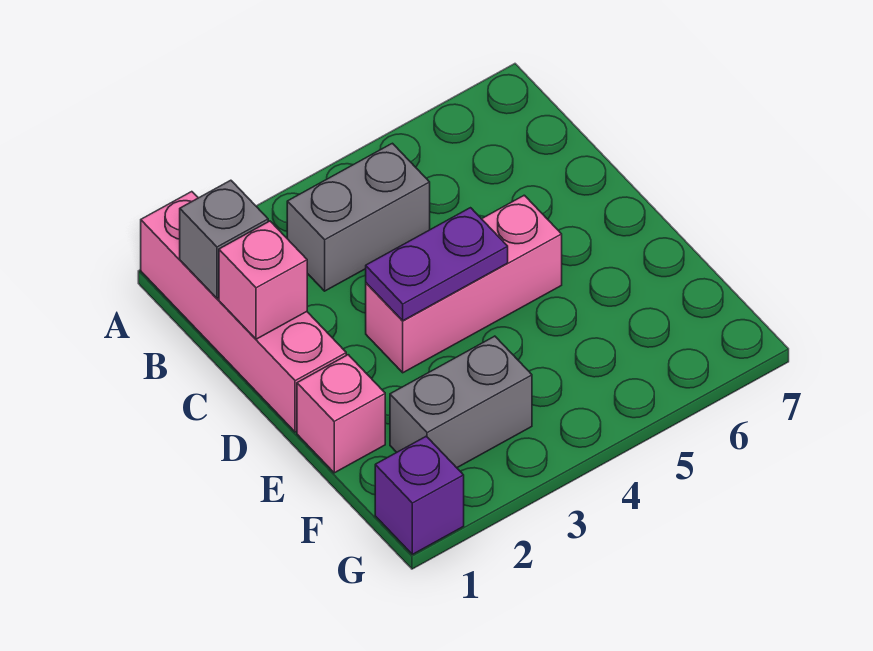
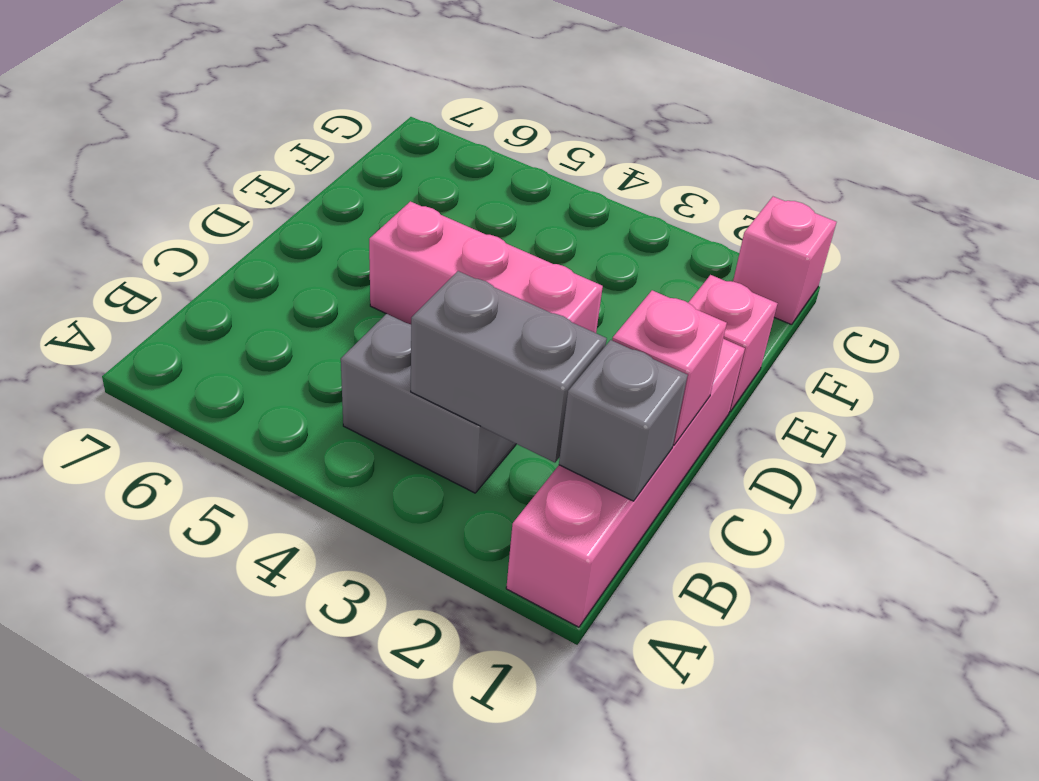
purple 1x2 plate [366,208,508,321] -> none
grey 1x2 brick [390,336,532,468] -> grey 1x2 brick moved to [411,271,607,463]
purple 1x1 brick [375,436,464,554] -> pink 1x1 brick [733,197,836,325]

